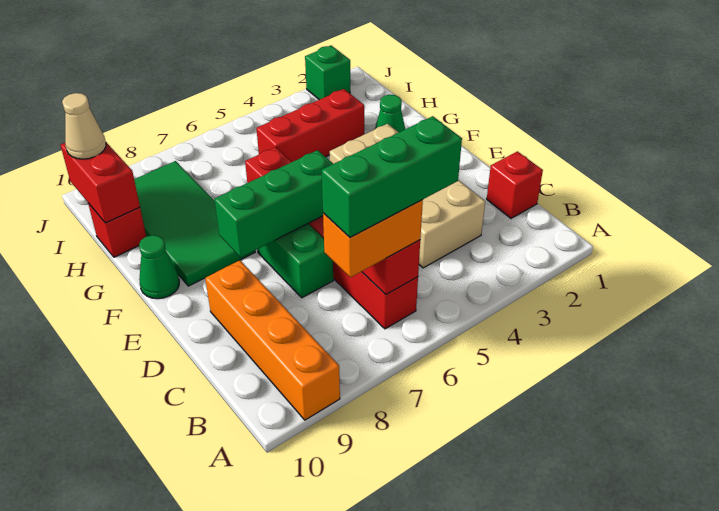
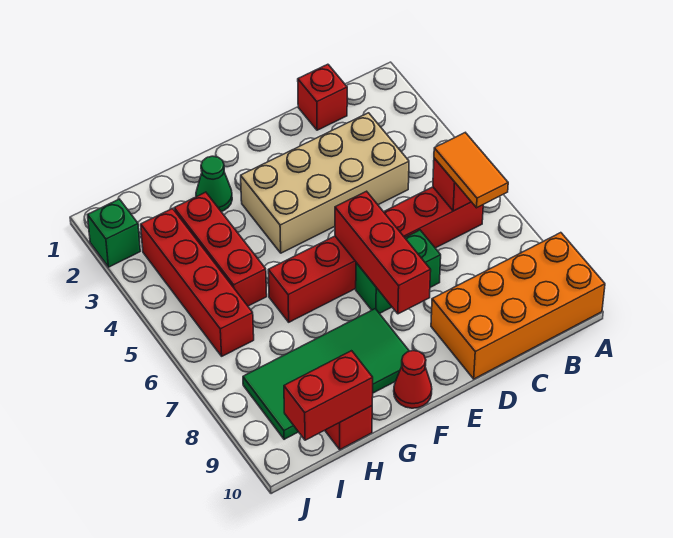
orange 1x4 brick [205,260,340,420] -> orange 2x4 brick [431,233,605,379]
green 1x3 brick [321,116,462,238] -> none
orange 1x2 brick [323,200,423,277] -> orange 1x2 tile [434,133,508,208]
green 1x3 brick [214,150,333,257] -> red 1x3 brick [335,191,431,314]
green 1x1 cone [139,235,179,299] -> red 1x1 cone [394,351,432,408]
none -> red 1x4 brick [141,209,254,356]
tan 1x1 cone [62,93,106,159] -> none

